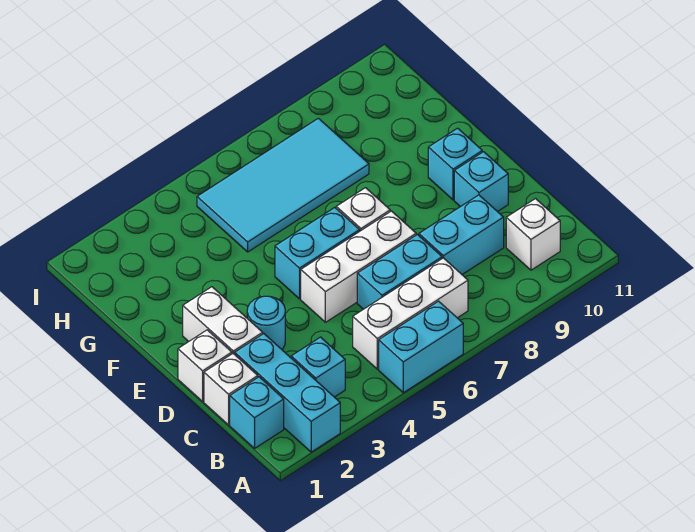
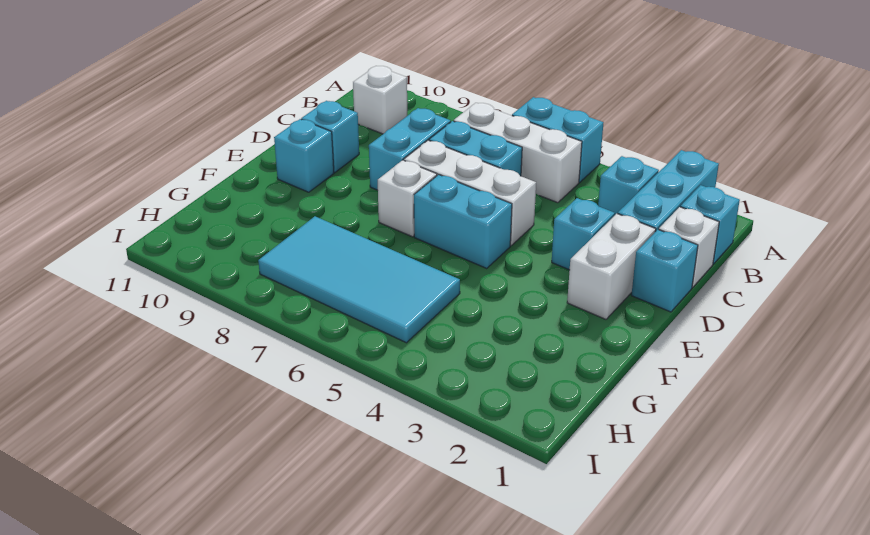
cyan 1x2 brick [419,195,504,274] -> cyan 1x2 brick turned to [369,108,451,190]
white 1x1 brick [178,330,232,401] -> cyan 1x1 brick [631,230,698,312]
cyan 1x1 round brick [247,296,285,349] -> cyan 1x1 brick [552,198,615,270]

